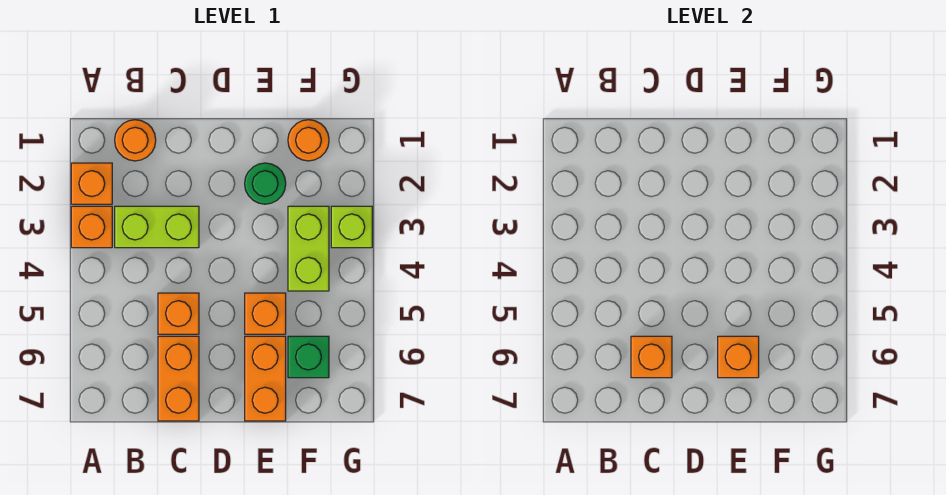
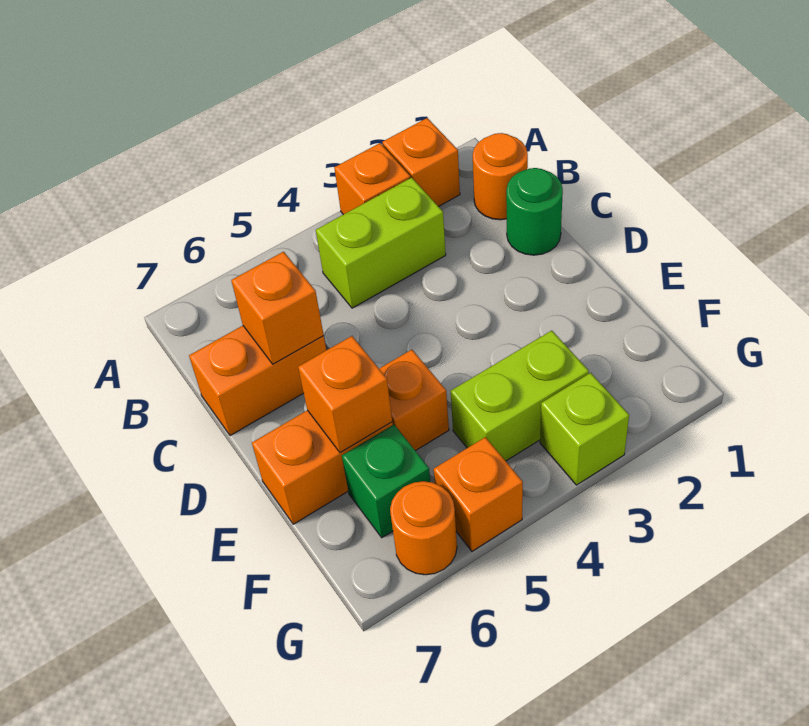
lime 1x2 brick [115,206,199,248] -> lime 1x2 brick turned to [316,178,446,308]
orange 1x1 brick [158,293,199,334] -> orange 1x1 brick moved to [434,437,523,551]
green 1x1 round brick [245,163,286,204] -> green 1x1 round brick moved to [506,168,563,255]
orange 1x1 round brick [288,120,329,161] -> orange 1x1 round brick moved to [390,481,457,575]

